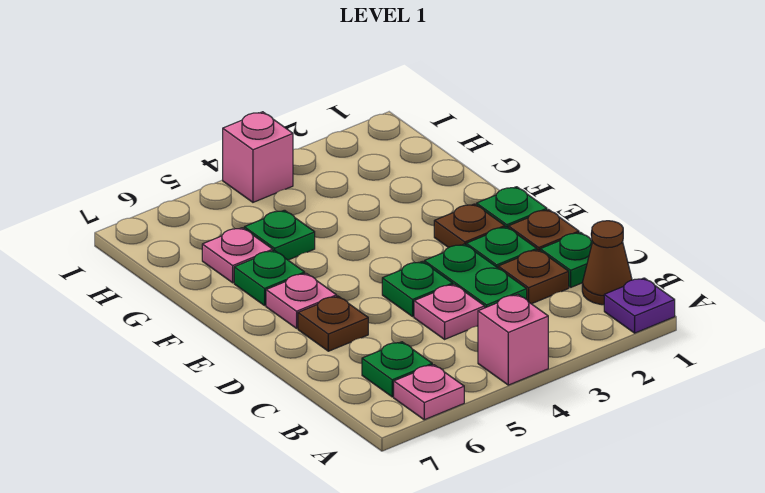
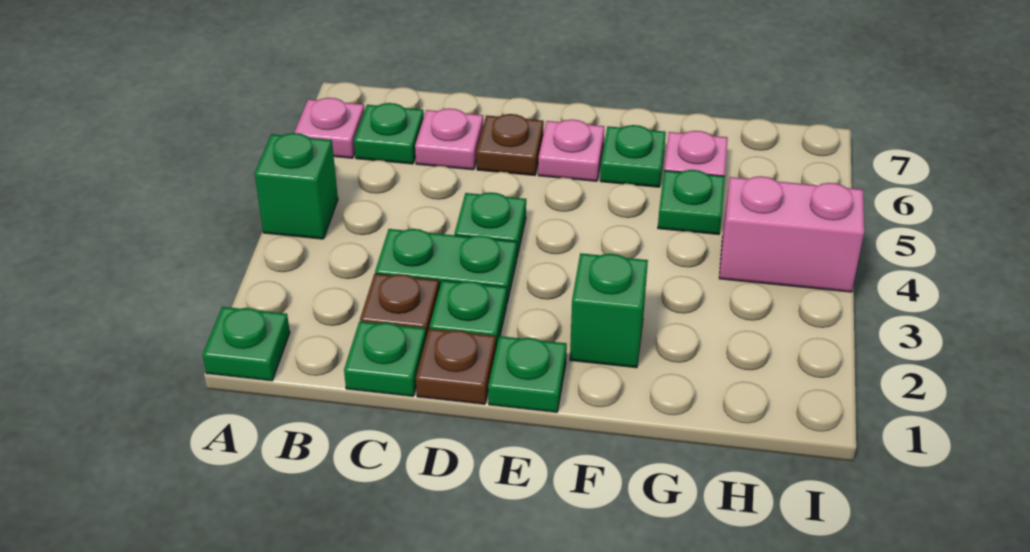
purple 1x1 plate [604,278,675,333] -> green 1x1 plate [203,307,290,381]
pink 1x1 brick [478,295,548,385] -> green 1x1 brick [255,133,338,239]
brown 1x1 cone [582,221,632,305] -> none
pink 1x1 plate [414,284,485,339] -> pink 1x1 plate moved to [415,108,483,170]
brown 1x1 plate [434,204,505,248] -> none
none -> green 1x1 brick [570,253,648,368]
pink 1x1 brick [223,112,293,202] -> pink 1x2 brick [719,176,864,292]

